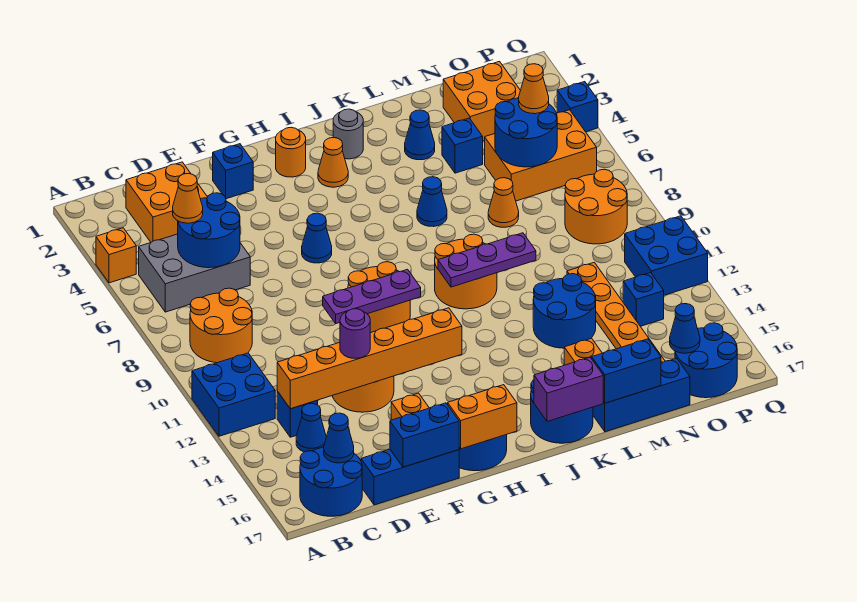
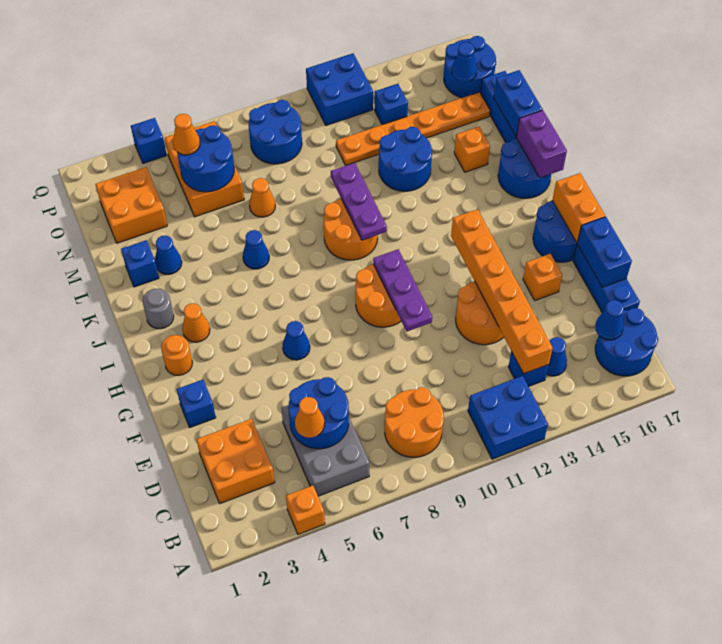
purple 1x1 round brick [340,309,370,358] -> none
blue 1x1 brick [442,118,483,173] -> blue 1x1 brick moved to [121,240,159,287]
orange 2x2 round brick [565,169,627,244] -> blue 2x2 round brick [248,100,302,164]

